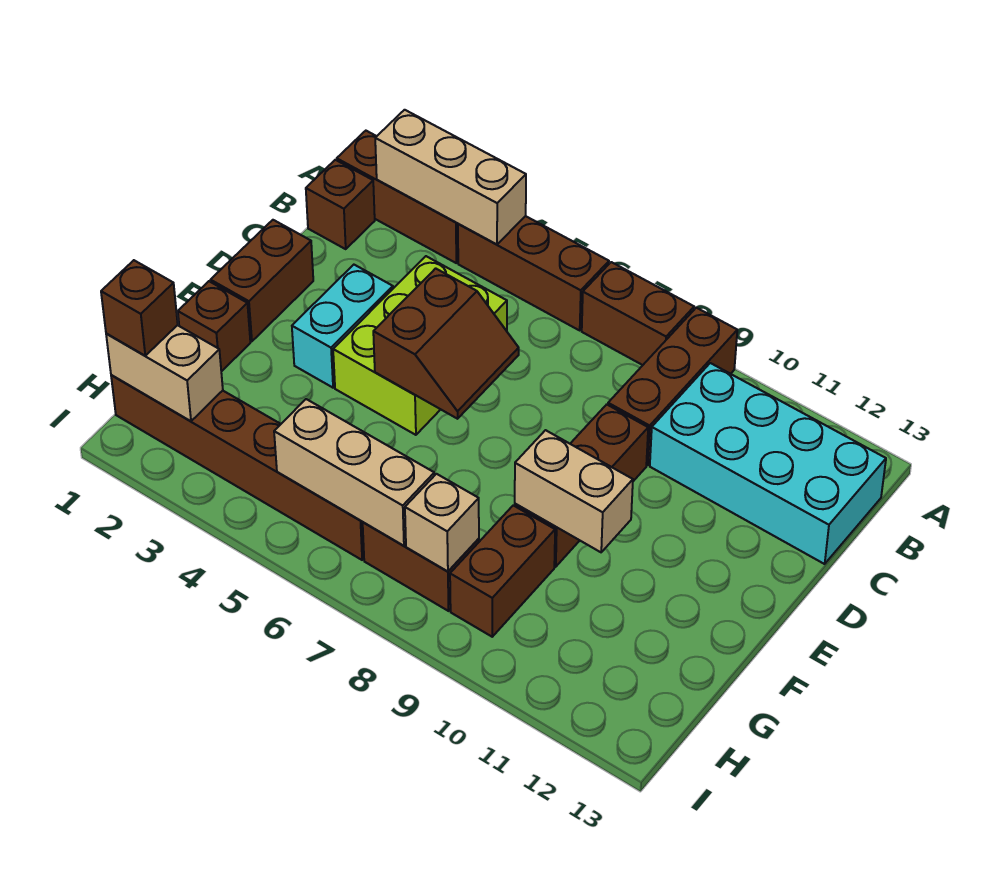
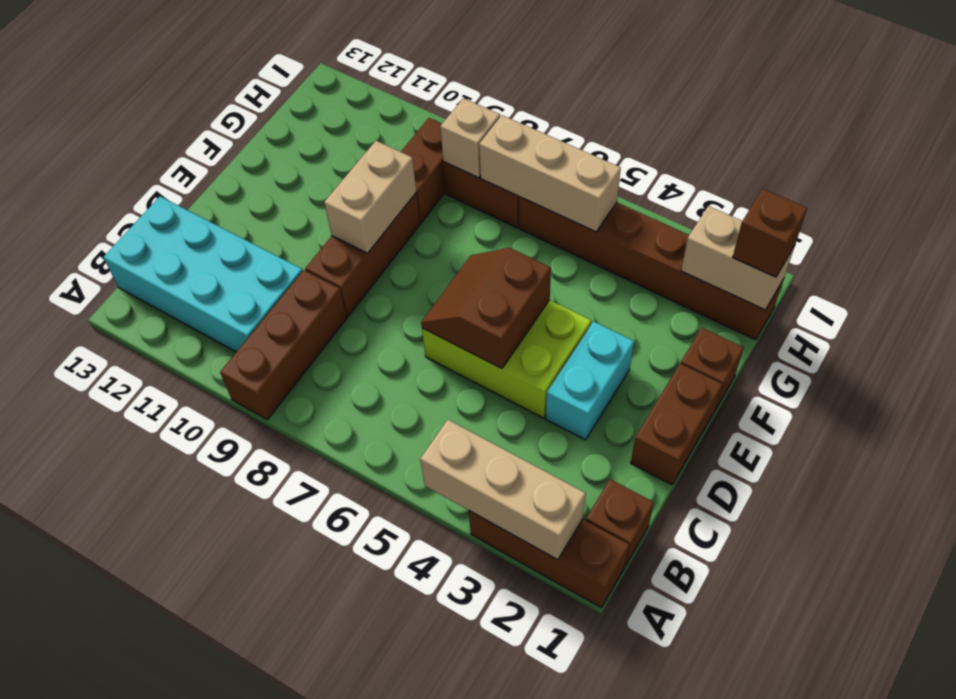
brown 1x3 brick [458,216,609,330] -> none
brown 1x2 brick [582,262,694,365] -> none
lime 2x3 brick [333,256,507,435] -> lime 2x3 brick turned to [422,300,591,418]
tan 1x2 brick [515,430,633,552] -> tan 1x2 brick turned to [324,141,416,253]

